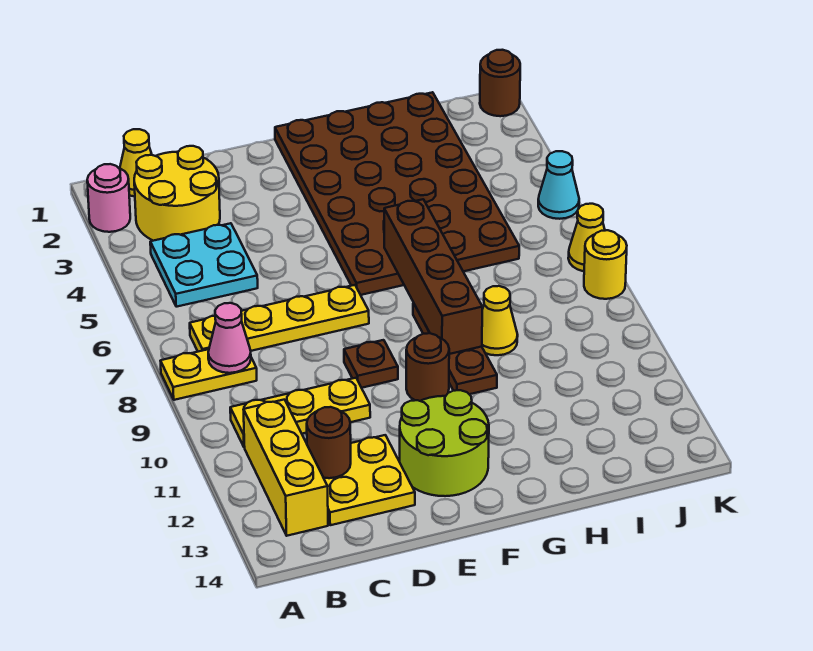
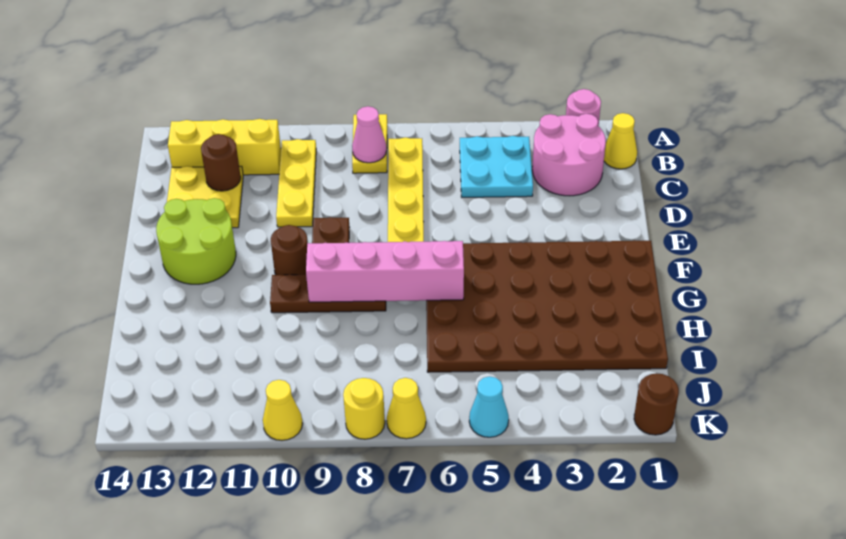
yellow 2x2 round brick [134,146,220,241] -> pink 2x2 round brick [532,114,606,196]
brown 1x4 brick [384,199,482,354] -> pink 1x4 brick [306,241,464,302]
yellow 1x1 cone [482,286,518,355] -> yellow 1x1 cone moved to [263,380,303,440]

